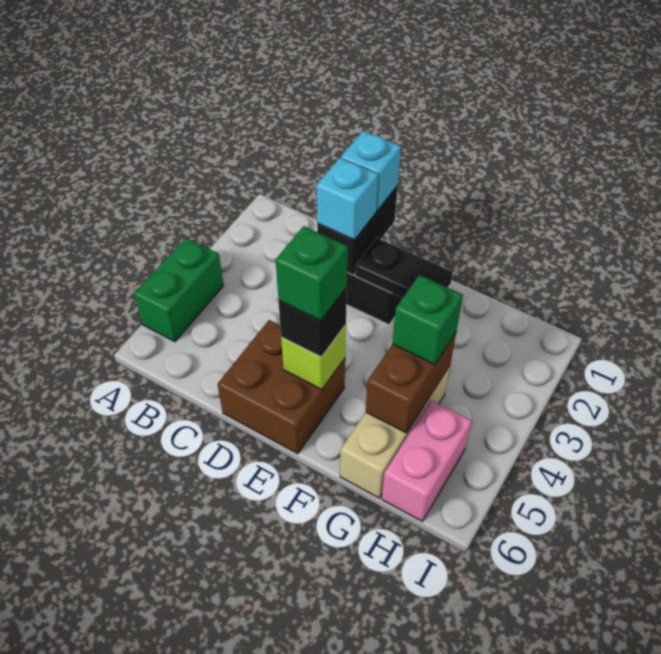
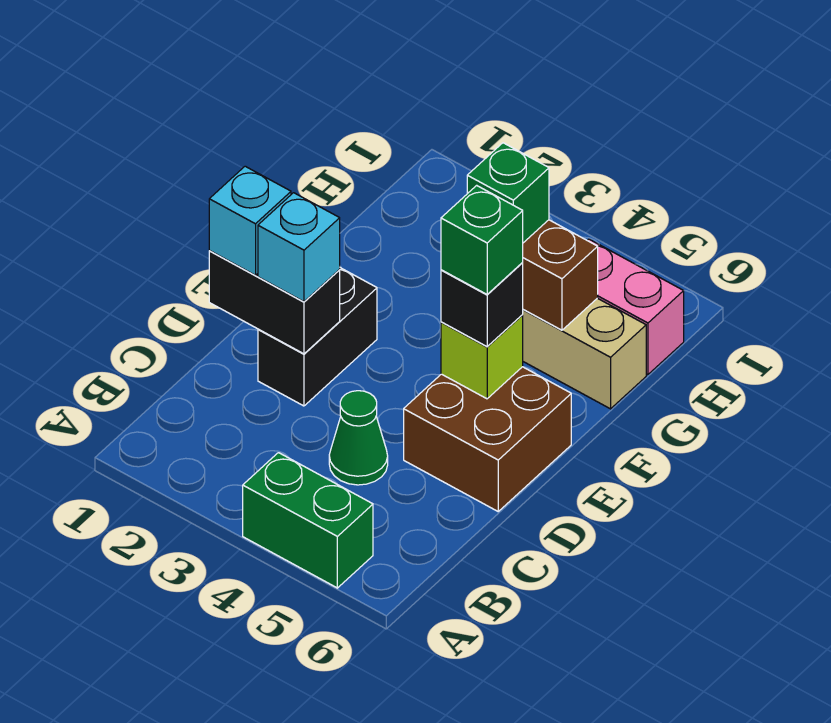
none -> green 1x1 cone [329,391,388,485]
black 1x2 plate [355,238,453,298] -> none

